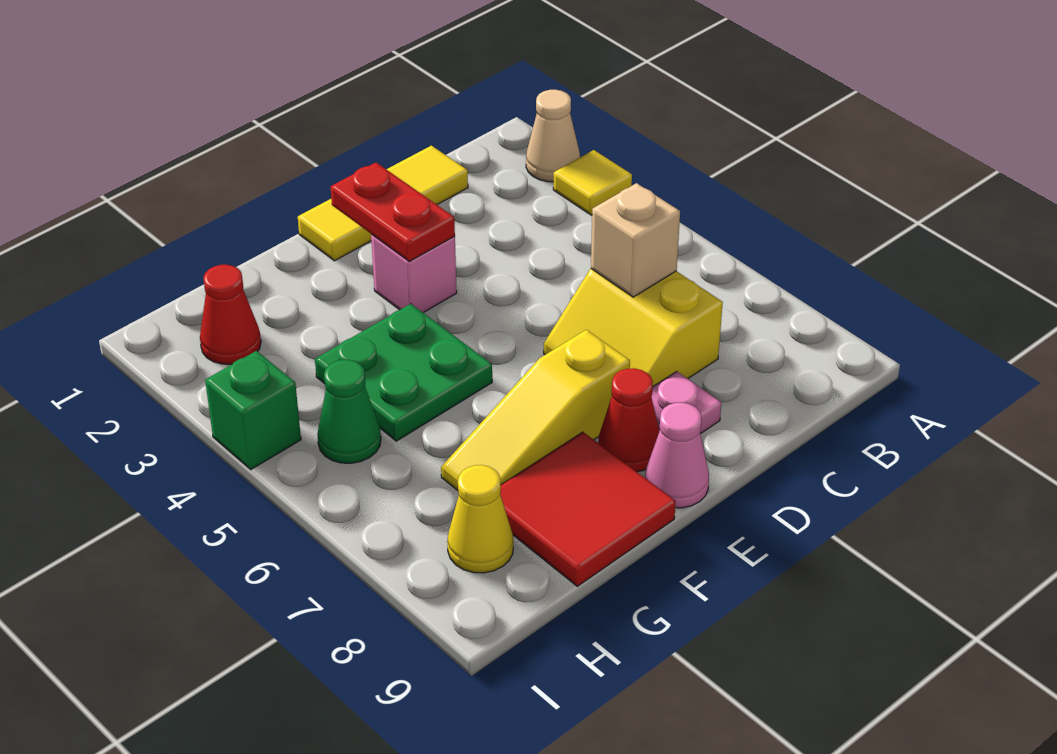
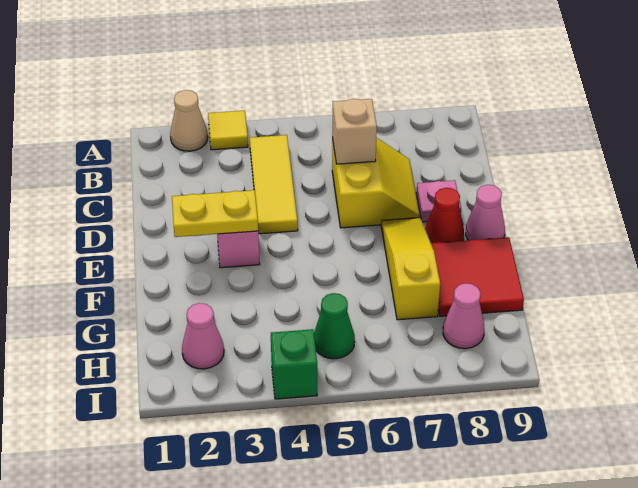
yellow 1x3 tile [298,146,468,261] -> yellow 1x3 tile moved to [250,135,298,234]
yellow 2x2 slope [544,269,723,386] -> yellow 2x2 slope turned to [332,138,420,228]
red 1x2 plate [331,163,455,261] -> yellow 1x2 plate [172,190,258,237]
yellow 1x3 slope [441,330,630,490] -> yellow 1x3 slope turned to [381,218,440,320]
green 2x2 plate [315,304,492,441] -> none
red 1x1 cone [200,265,261,364] -> pink 1x1 cone [182,303,224,369]
yellow 1x1 cone [447,465,513,573] -> pink 1x1 cone [443,283,484,349]

